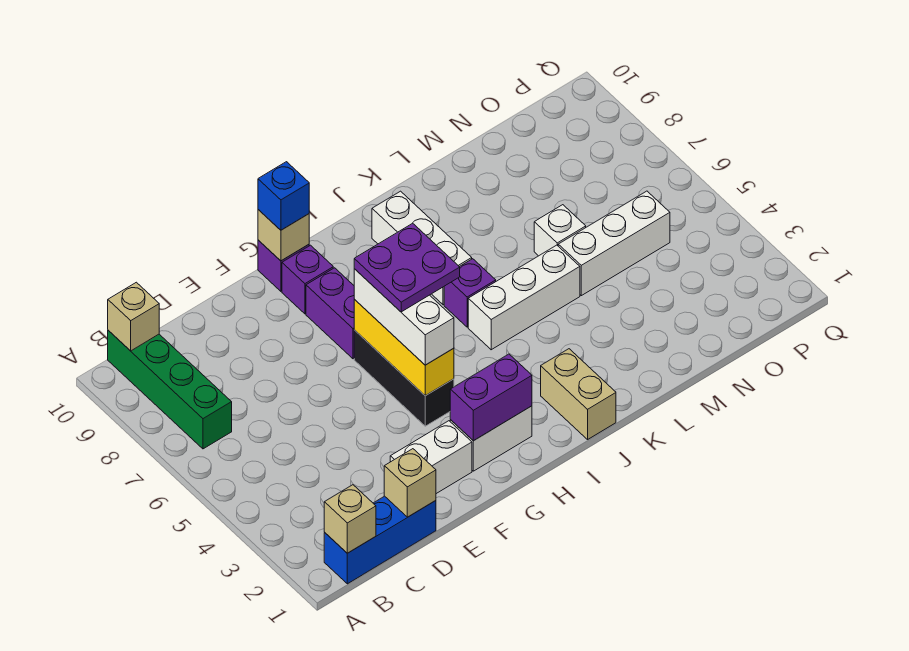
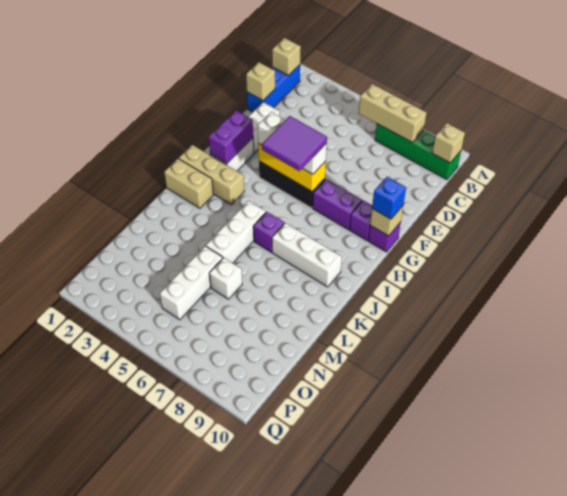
none -> tan 1x3 brick [359,84,427,142]
purple 2x2 plate [354,223,460,312] -> purple 2x2 tile [262,116,327,171]
none -> tan 1x3 brick [179,145,244,205]

